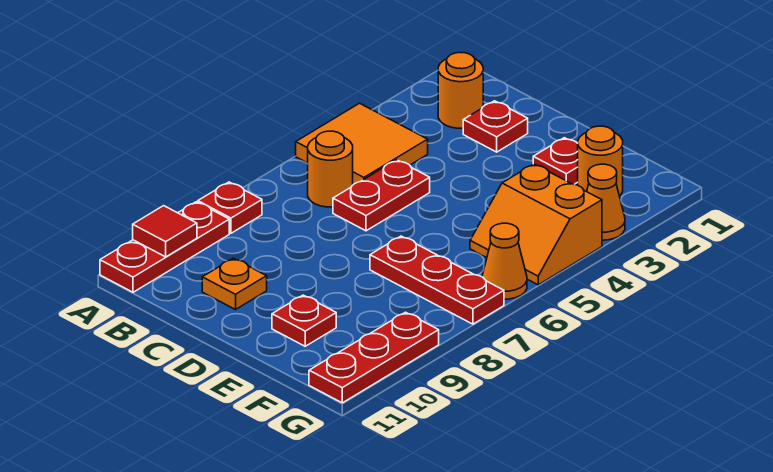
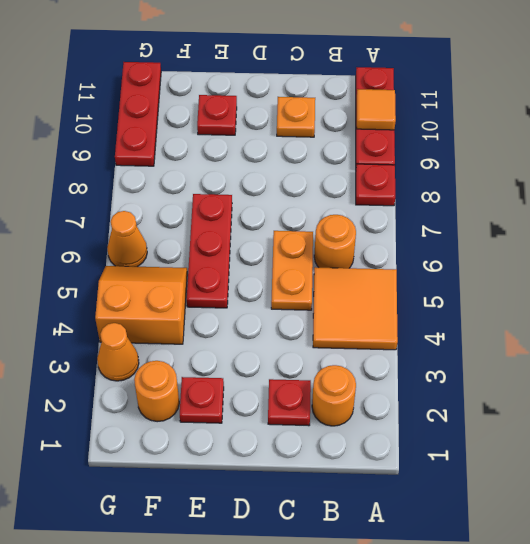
red 1x1 tile [133,206,197,257] -> orange 1x1 tile [357,89,396,130]
red 1x2 plate [333,160,430,231] -> orange 1x2 plate [271,231,313,310]
red 1x3 plate [370,236,504,324] -> red 1x3 plate turned to [187,194,232,308]

